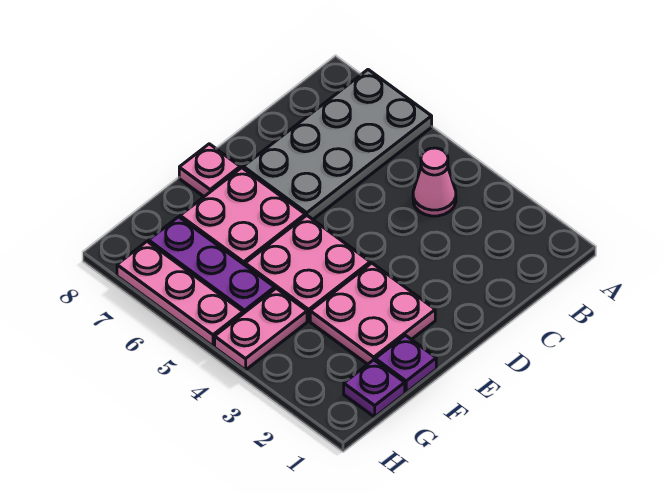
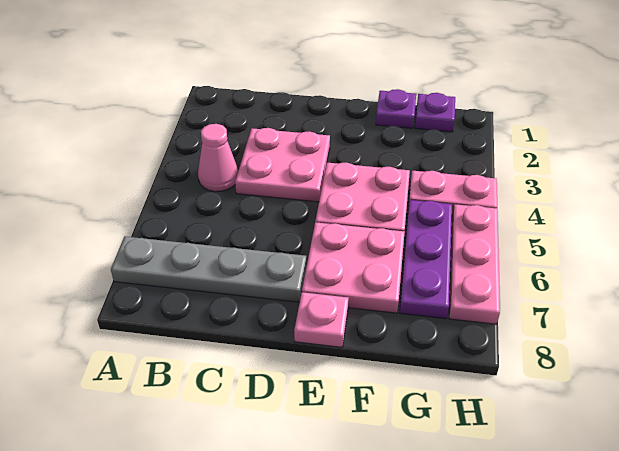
grey 2x4 plate [243,70,432,219] -> grey 1x4 plate [111,236,306,302]
pink 2x2 plate [310,263,435,364] -> pink 2x2 plate moved to [235,128,330,202]

